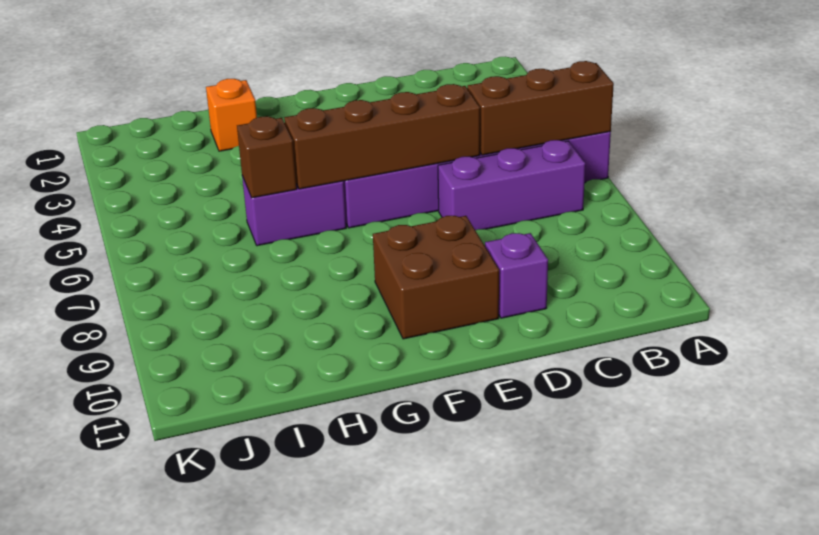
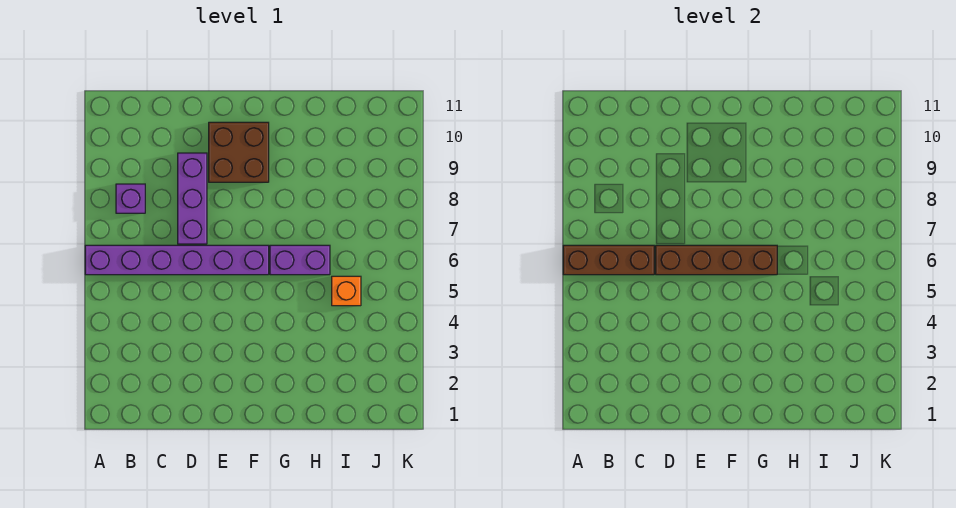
purple 1x3 brick [438,140,585,230] -> purple 1x3 brick turned to [178,153,207,244]
purple 1x1 brick [485,233,548,318] -> purple 1x1 brick moved to [116,184,145,213]
orange 1x1 brick [206,79,257,151] -> orange 1x1 brick moved to [332,276,361,306]
brown 1x1 brick [237,116,297,198] -> none

